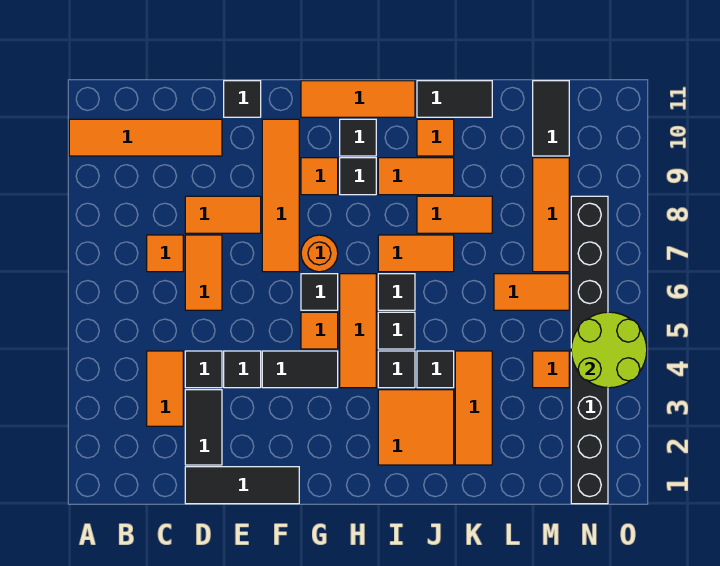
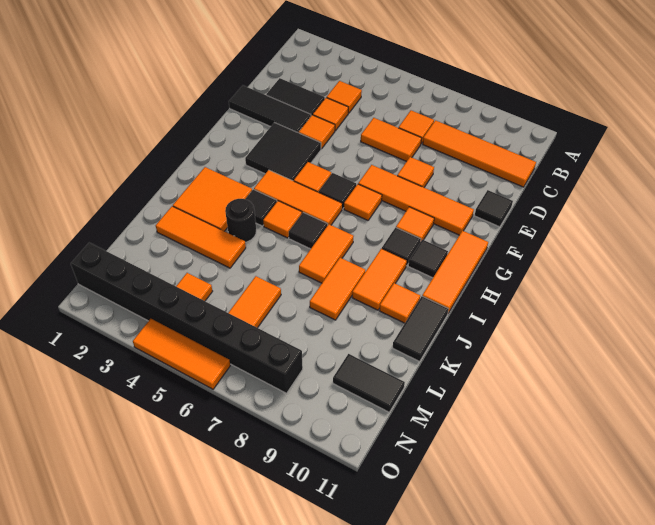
orange 1x4 tile [69,119,222,156] -> orange 1x4 tile turned to [423,120,536,187]
orange 1x2 tile [147,351,183,426] -> orange 1x1 tile [327,81,362,113]
black 1x3 tile [185,467,299,504] -> black 1x3 tile turned to [229,85,311,133]
black 1x1 tile [185,351,222,388] -> orange 1x1 tile [313,98,348,131]
orange 1x2 tile [185,196,261,233] -> orange 1x1 tile [397,157,434,187]
black 1x1 tile [224,351,261,388] -> orange 1x1 tile [299,115,335,149]
black 1x2 tile [262,351,338,388] -> black 2x2 tile [245,123,321,181]
orange 1x1 round brick [301,235,338,272] -> orange 1x1 tile [344,184,382,220]
black 1x1 tile [378,312,415,349] -> orange 1x1 tile [263,201,302,238]
black 1x1 tile [417,351,454,388] -> black 1x1 round brick [225,199,256,242]
orange 1x3 tile [533,158,569,272] -> orange 1x3 tile moved to [133,319,230,389]
lime 2x2 round brick [571,312,647,388] -> none

